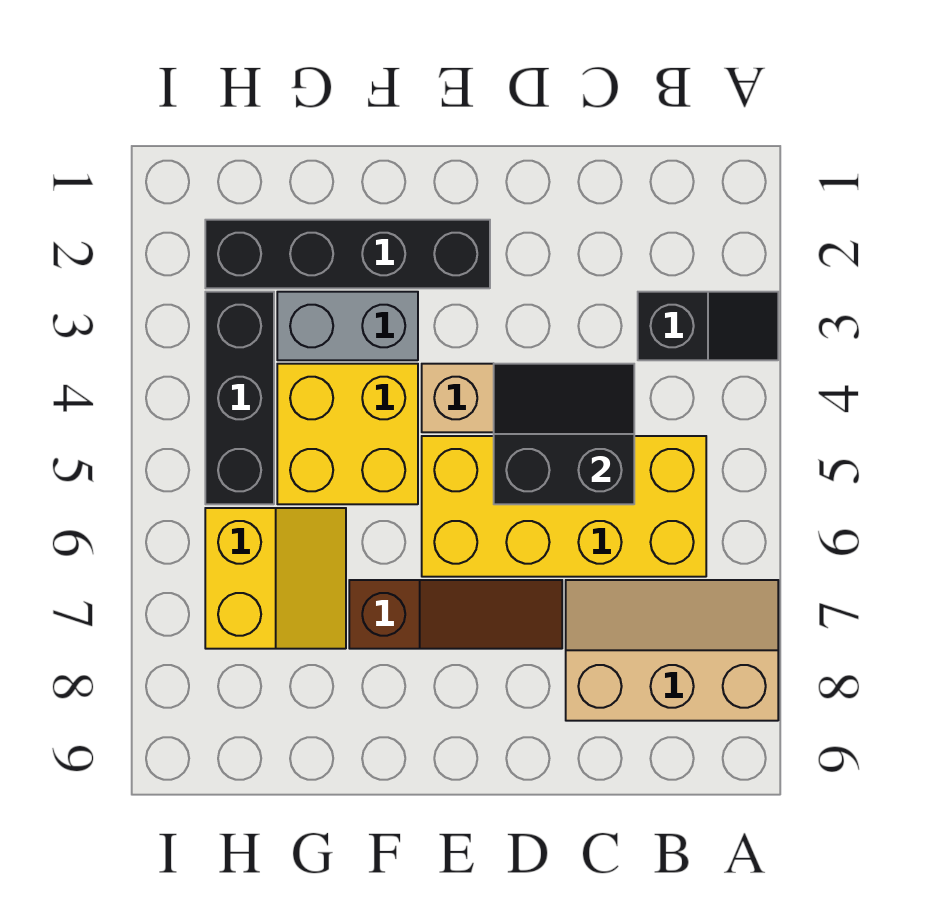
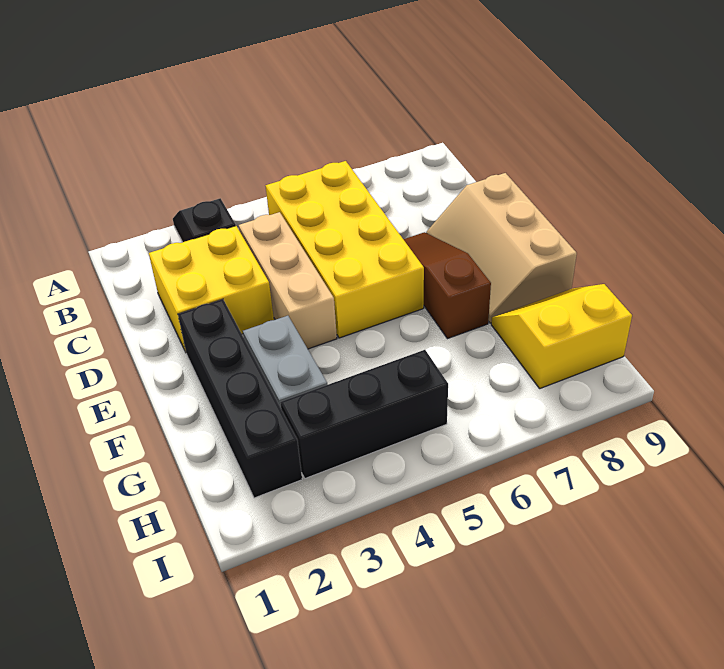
tan 2x3 slope [566,580,778,721] -> tan 2x3 slope moved to [426,173,577,323]
black 2x2 slope [494,364,634,504] -> none
yellow 2x2 brick [277,364,418,504] -> yellow 2x2 brick moved to [149,226,274,352]
yellow 2x2 slope [205,508,346,649] -> yellow 2x2 slope moved to [491,284,632,388]

